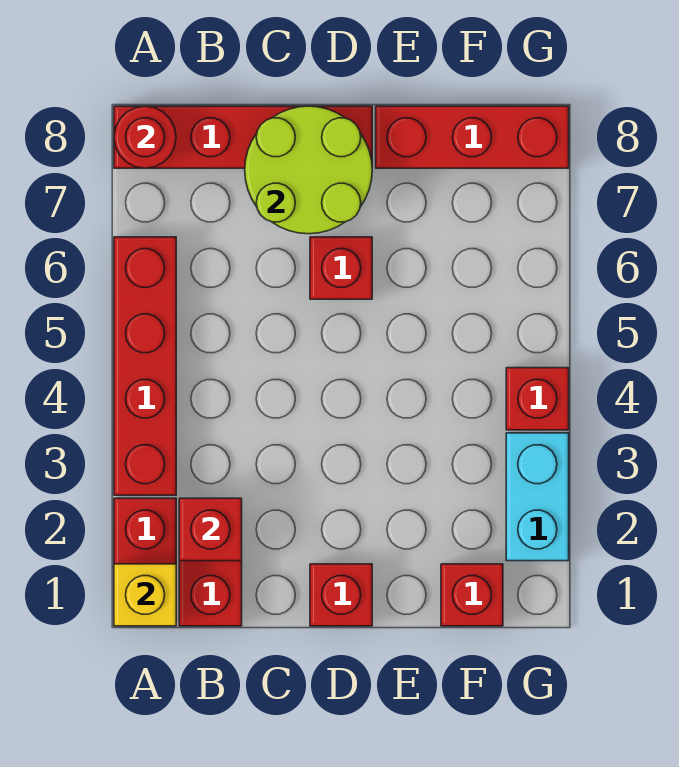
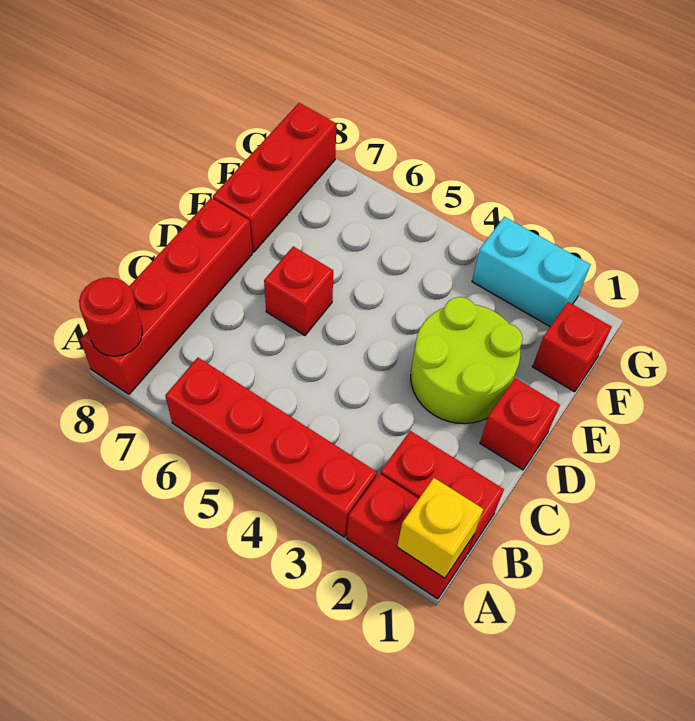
red 1x1 brick [179,498,242,561] -> none
lime 2x2 round brick [245,106,372,234] -> lime 2x2 round brick moved to [411,297,523,424]
red 1x1 brick [506,368,569,430] -> none

